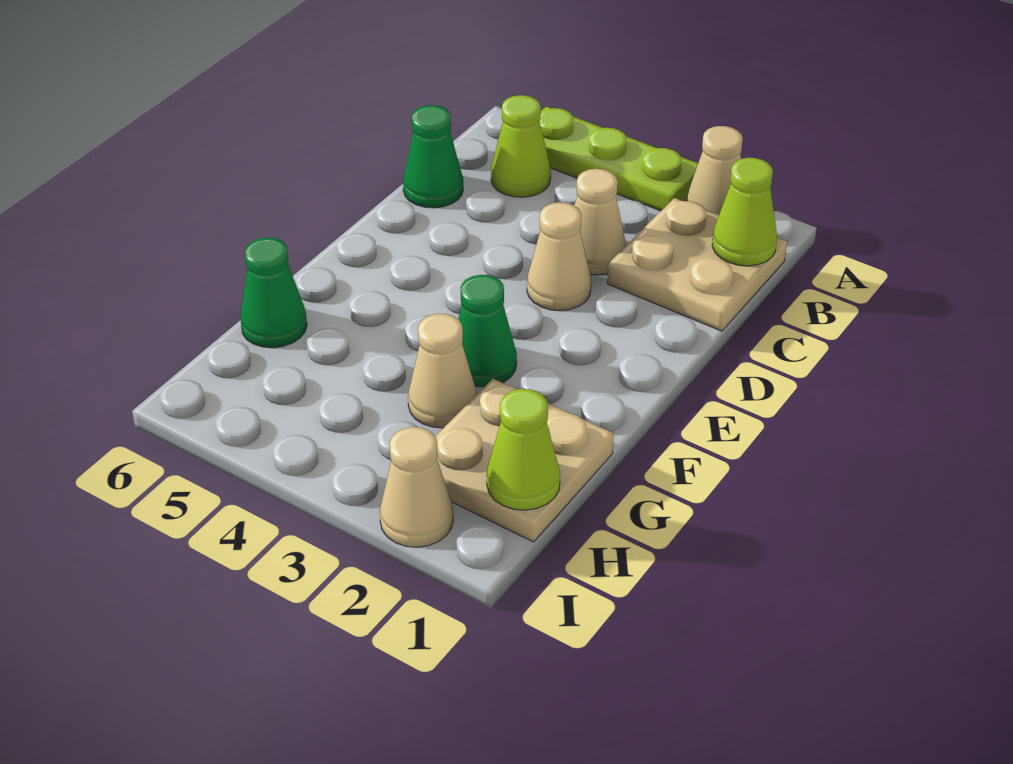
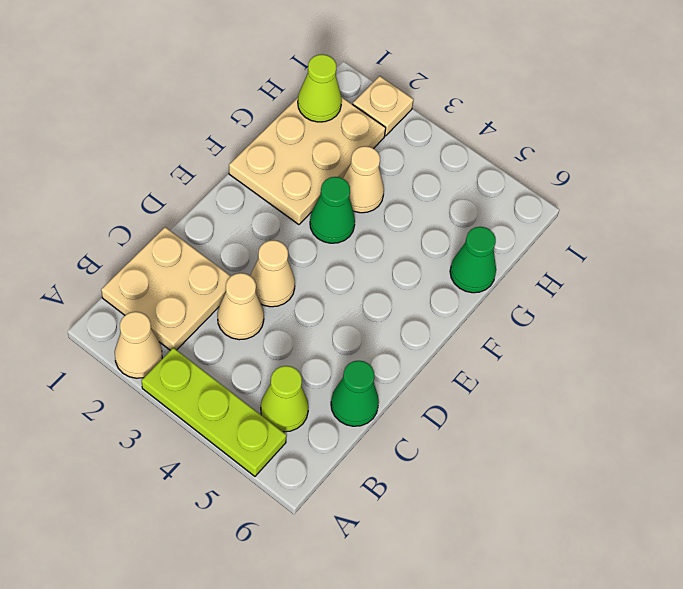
lime 1x1 cone [712,158,777,266] -> none
tan 2x2 plate [435,379,614,542] -> tan 2x3 plate [229,97,386,225]
tan 1x1 cone [380,427,453,547] -> tan 1x1 plate [353,76,414,136]

